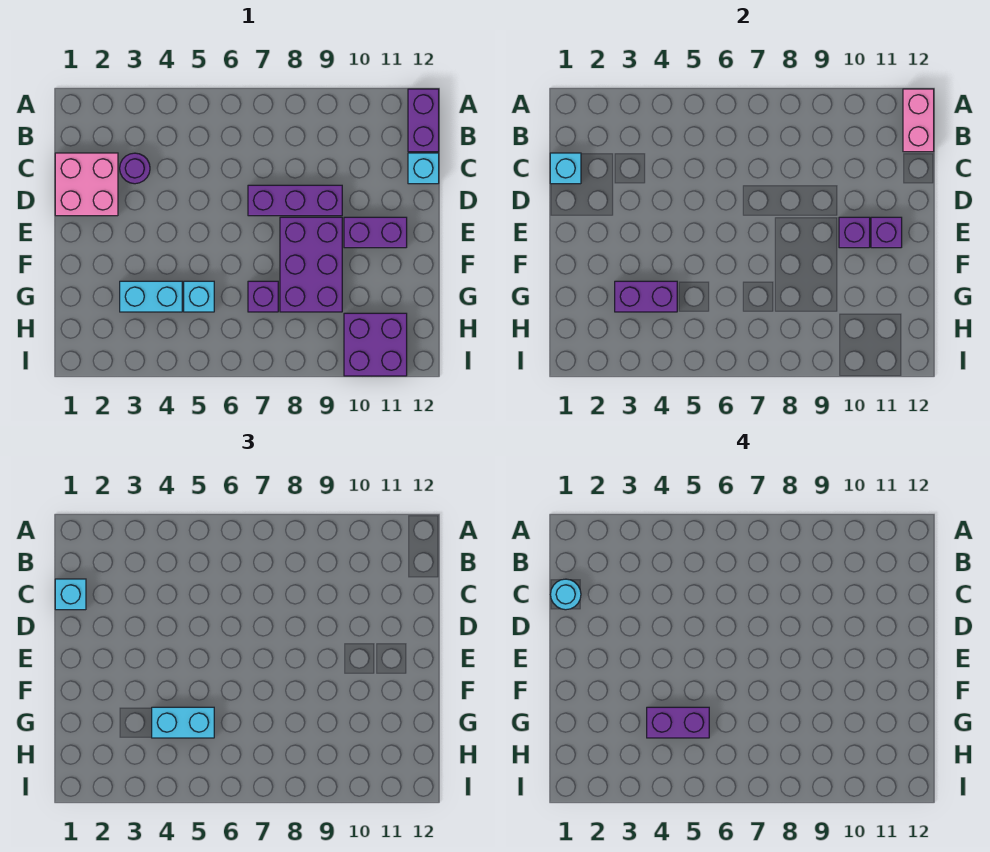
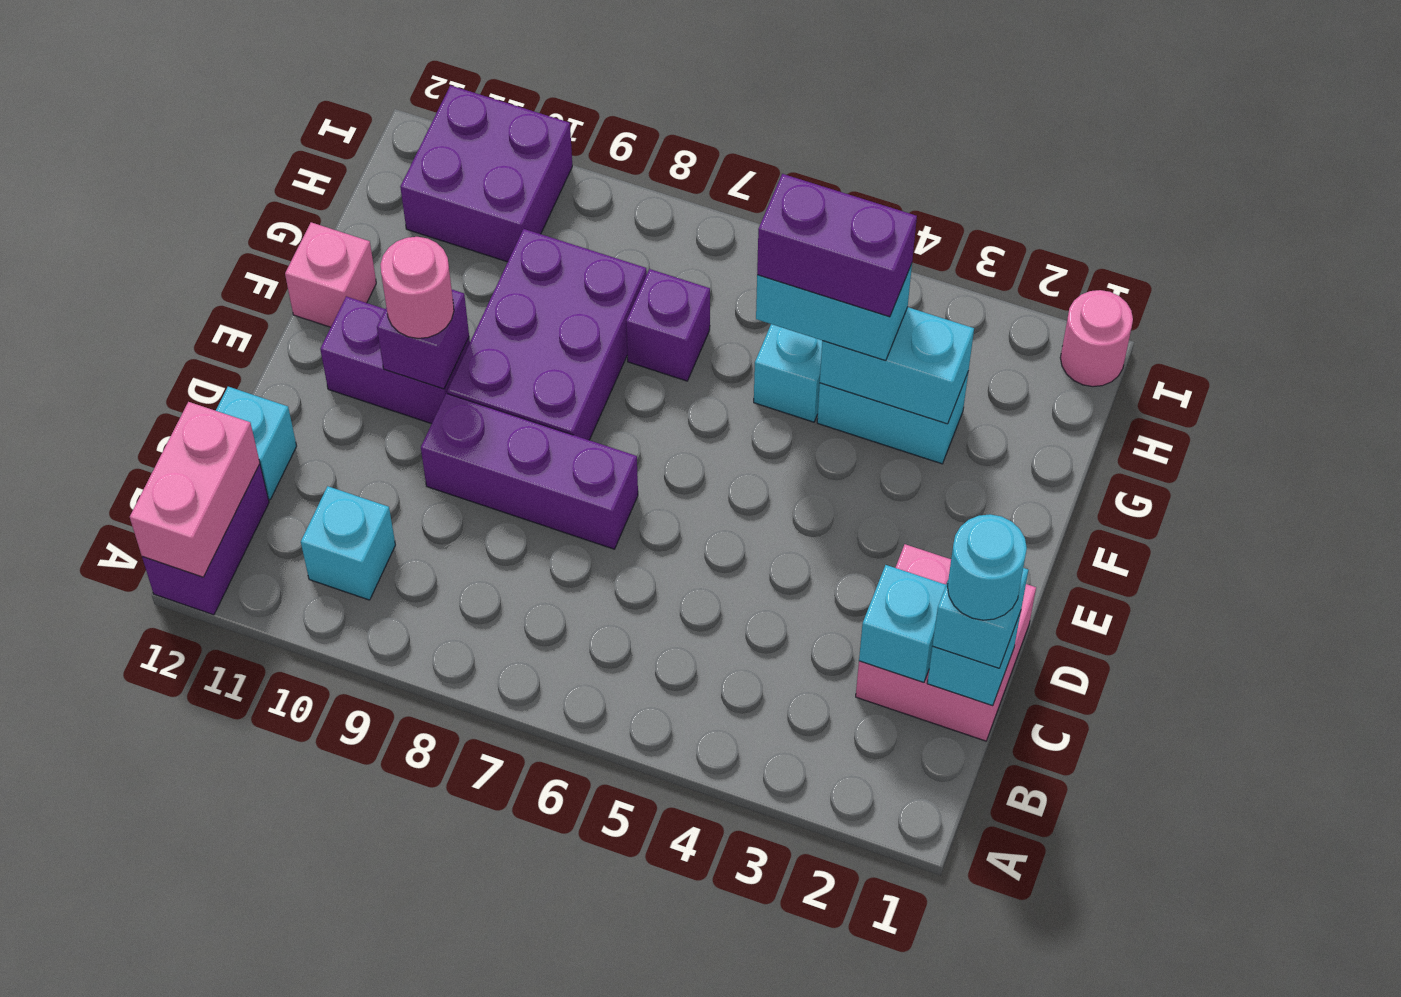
none -> cyan 1x1 brick [301,486,395,600]
none -> cyan 1x1 brick [859,565,946,682]
purple 1x1 round brick [120,153,150,184] -> none
none -> pink 1x1 round brick [380,237,454,338]
purple 1x1 brick [871,217,902,248] -> none
none -> pink 1x1 brick [285,222,376,327]
purple 1x2 brick [615,281,677,312] -> cyan 1x2 brick [820,307,974,424]
none -> pink 1x1 round brick [1060,290,1133,387]

